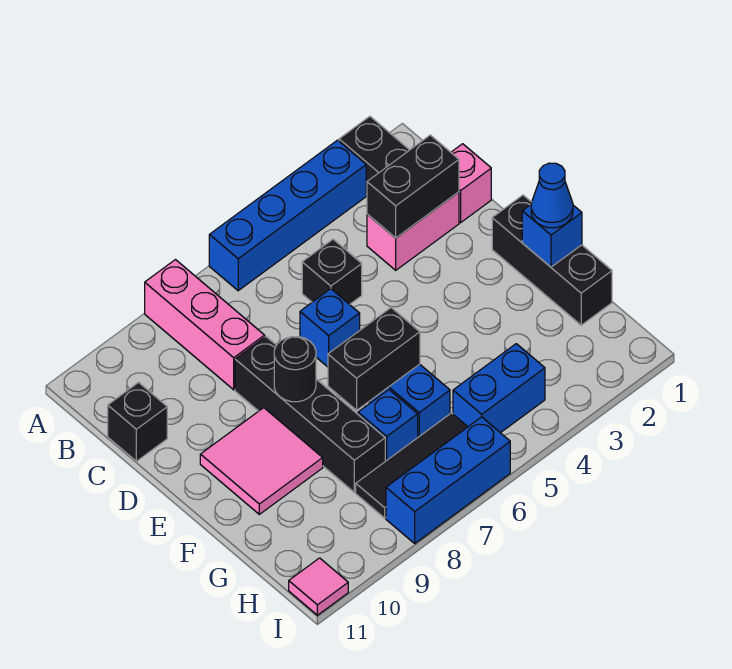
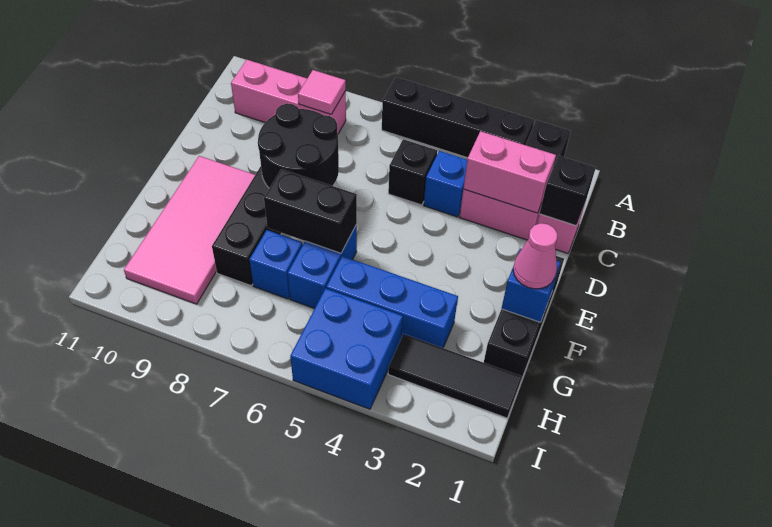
blue 1x4 brick [209,140,366,291] -> black 1x4 brick [382,77,534,158]
pink 1x3 brick [145,260,265,390] -> pink 1x3 brick turned to [231,60,346,134]
black 1x2 brick [367,135,459,238] -> pink 1x2 brick [463,131,556,213]
black 1x1 brick [108,383,167,461] -> black 1x1 brick moved to [540,156,596,226]
blue 1x1 brick [300,289,360,367] -> blue 1x1 brick moved to [424,151,467,217]
black 1x1 round brick [274,337,316,402] -> black 2x2 round brick [258,104,339,188]
pink 2x2 tile [200,408,323,514] -> pink 2x4 tile [124,156,255,304]
blue 1x1 cone [531,163,573,228] -> pink 1x1 cone [513,223,557,289]
blue 1x2 brick [453,344,545,433] -> blue 2x2 brick [290,288,403,409]
black 1x3 tile [356,413,468,518] -> black 1x3 tile moved to [388,334,522,418]
blue 1x3 brick [386,417,510,543] -> blue 1x3 brick moved to [326,256,458,348]
pink 1x1 tile [289,558,348,615] -> pink 1x1 tile moved to [298,70,346,114]

